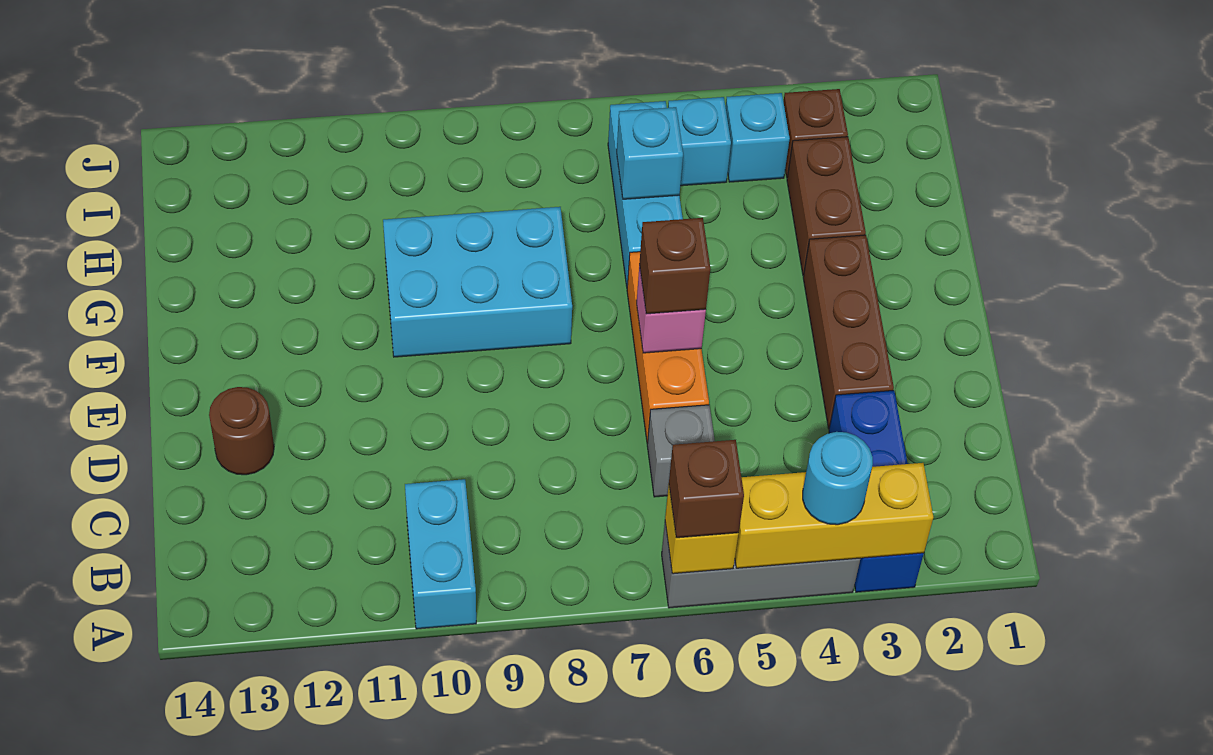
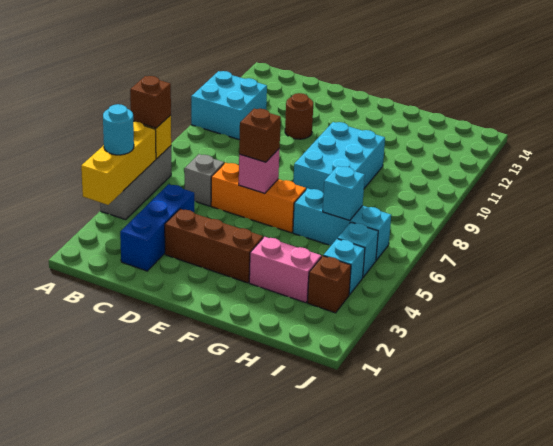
blue 1x3 brick [829,390,924,592] -> blue 1x3 brick turned to [120,184,194,271]
cyan 1x2 brick [405,479,476,629] -> cyan 2x2 brick [191,71,267,140]
brown 1x1 round brick [209,387,274,475] -> brown 1x1 round brick moved to [285,93,313,139]
brown 1x2 brick [787,137,866,275] -> pink 1x2 brick [249,237,321,303]

